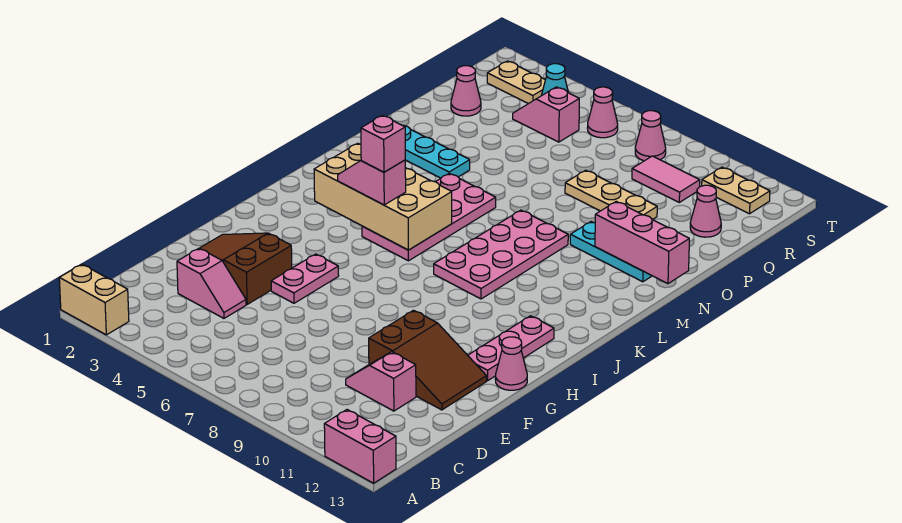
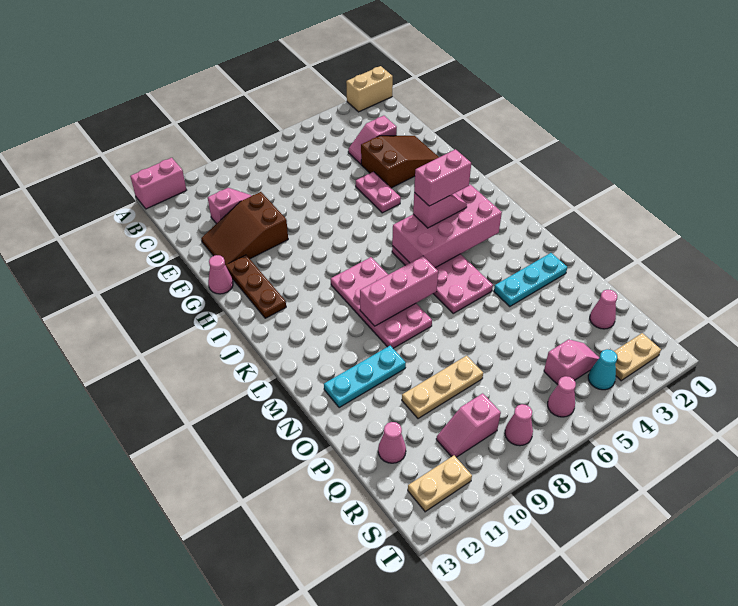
pink 1x3 plate [468,316,554,381] -> brown 1x3 plate [226,255,286,318]
tan 2x4 brick [314,143,452,250] -> pink 2x4 brick [392,185,502,268]
pink 1x1 brick [361,115,405,172] -> pink 1x2 brick [414,149,471,206]
pink 1x3 brick [595,201,689,284] -> pink 1x3 brick moved to [360,256,438,326]
pink 1x2 tile [632,156,700,202] -> pink 1x2 slope [436,393,501,457]

